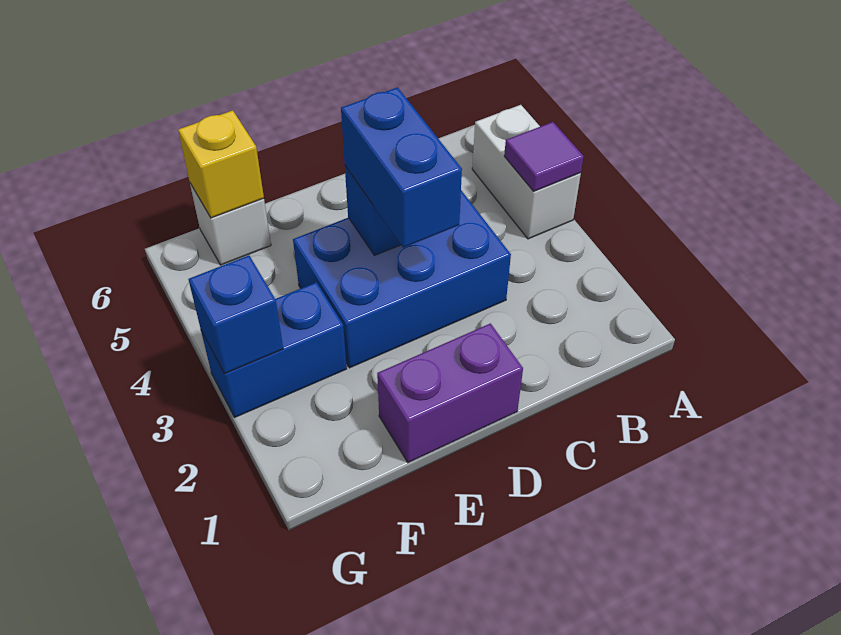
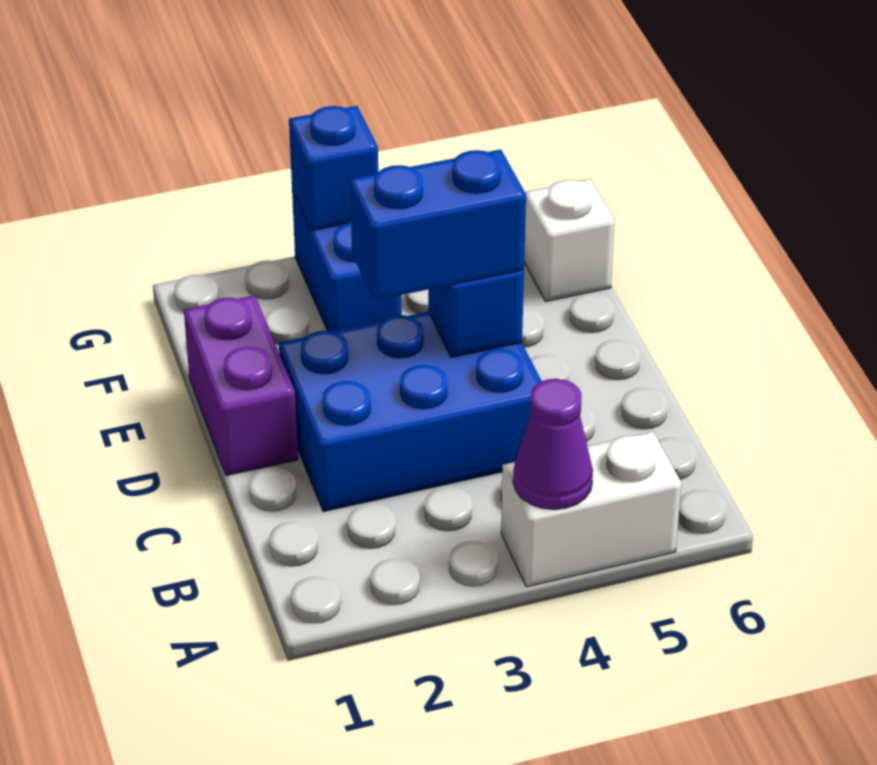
purple 1x1 tile [504,122,584,191] -> purple 1x1 cone [513,379,593,510]
blue 2x3 brick [293,191,511,368] -> blue 2x3 brick turned to [279,312,542,512]
yellow 1x1 brick [178,110,264,218] -> none

